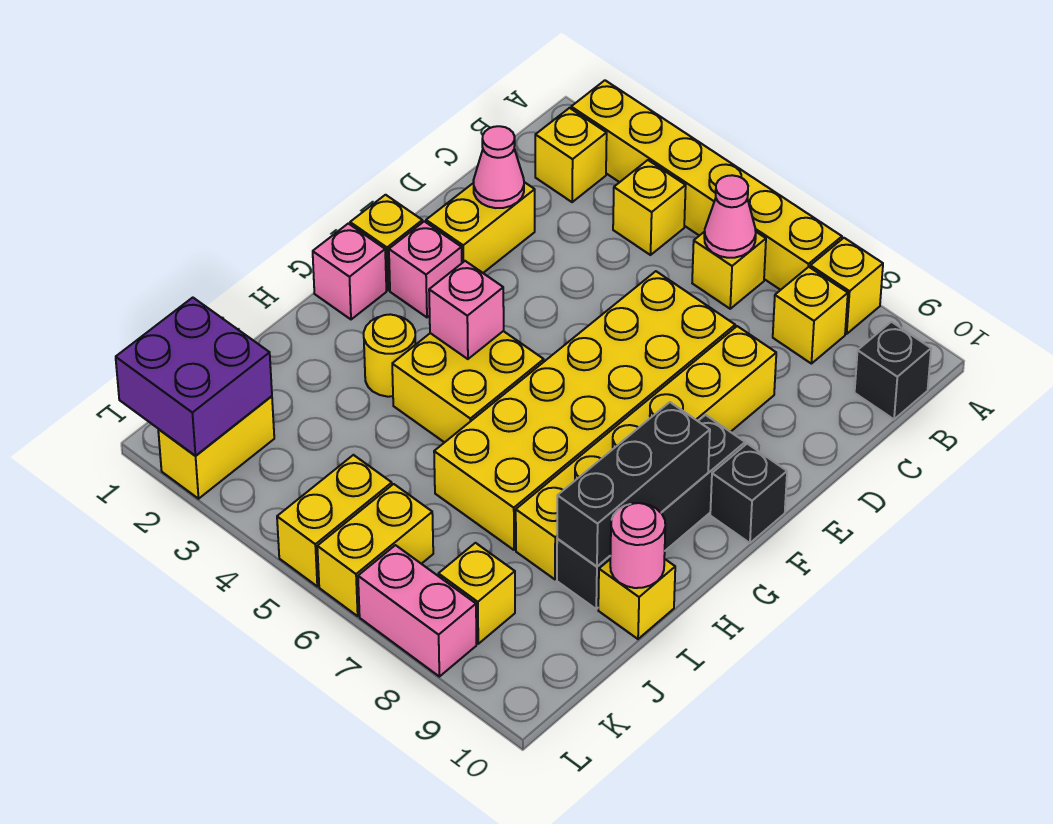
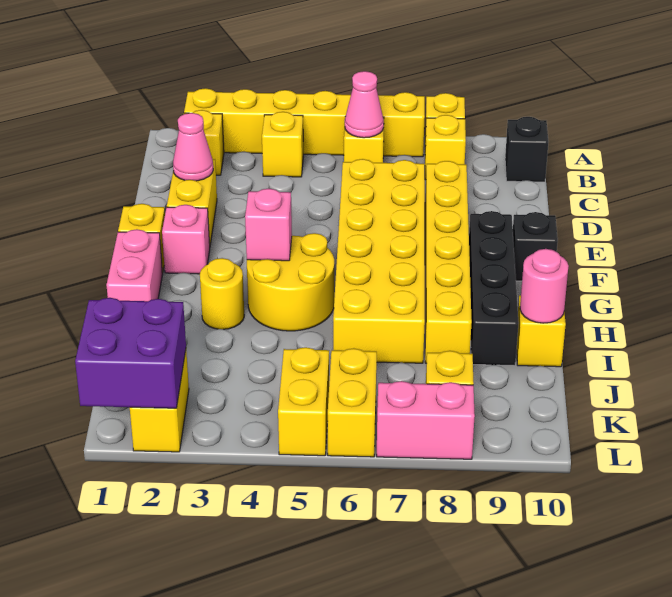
pink 1x1 brick [313,223,386,319] -> pink 1x2 brick [106,229,163,301]
yellow 2x2 brick [392,331,544,443] -> yellow 2x2 round brick [247,233,334,331]
black 1x3 brick [557,402,710,566] -> none

